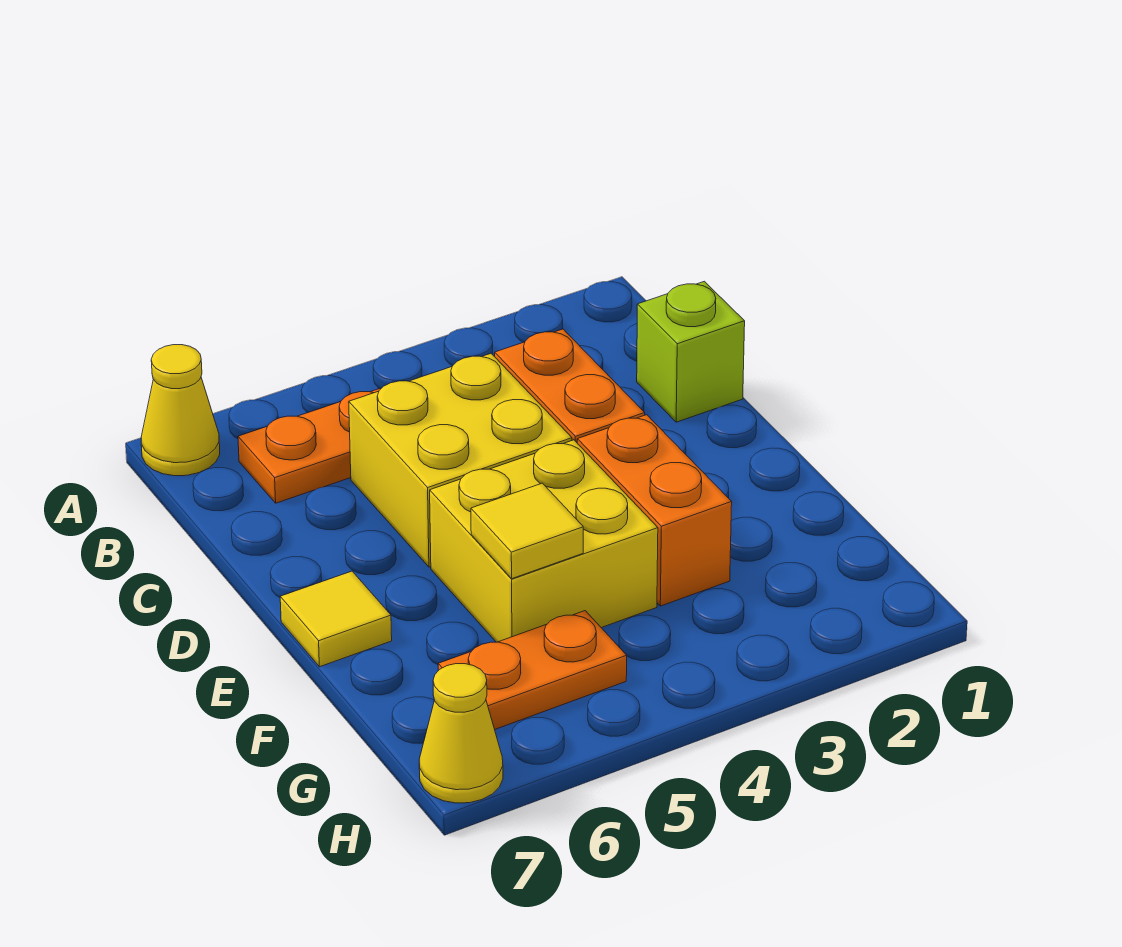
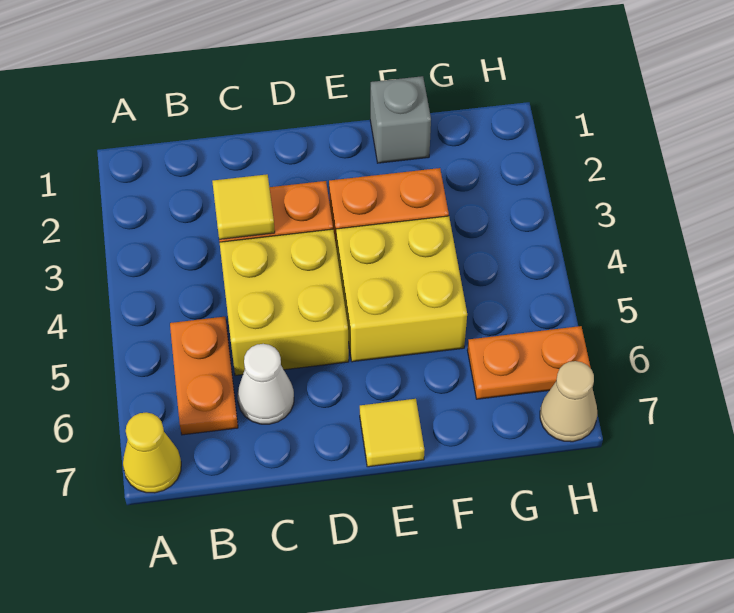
lime 1x1 brick [637,281,745,422] -> none
none -> white 1x1 cone [238,344,294,424]
none -> grey 1x1 brick [370,76,431,163]
yellow 1x1 tile [471,483,583,579] -> yellow 1x1 tile moved to [212,174,275,239]
orange 1x2 plate [438,611,627,729] -> orange 1x2 plate turned to [467,326,591,399]
yellow 1x1 cone [419,664,503,803] -> tan 1x1 cone [540,361,597,442]

